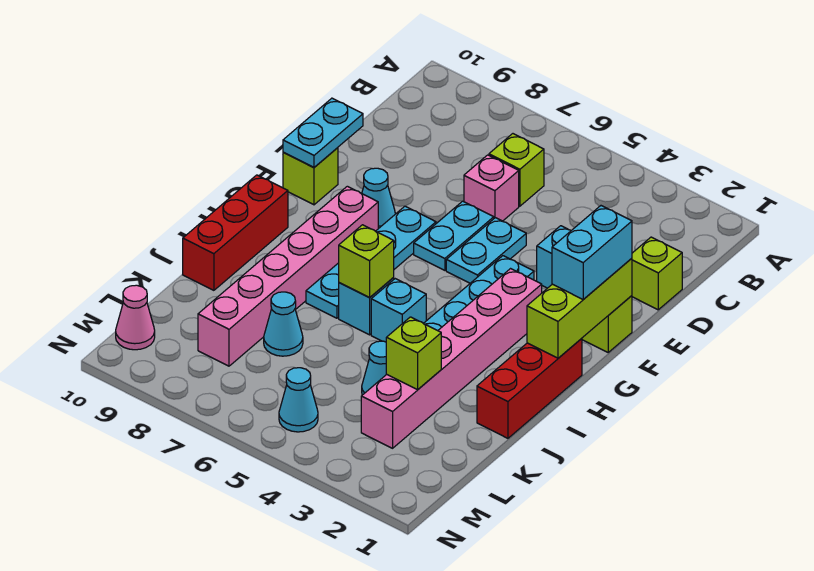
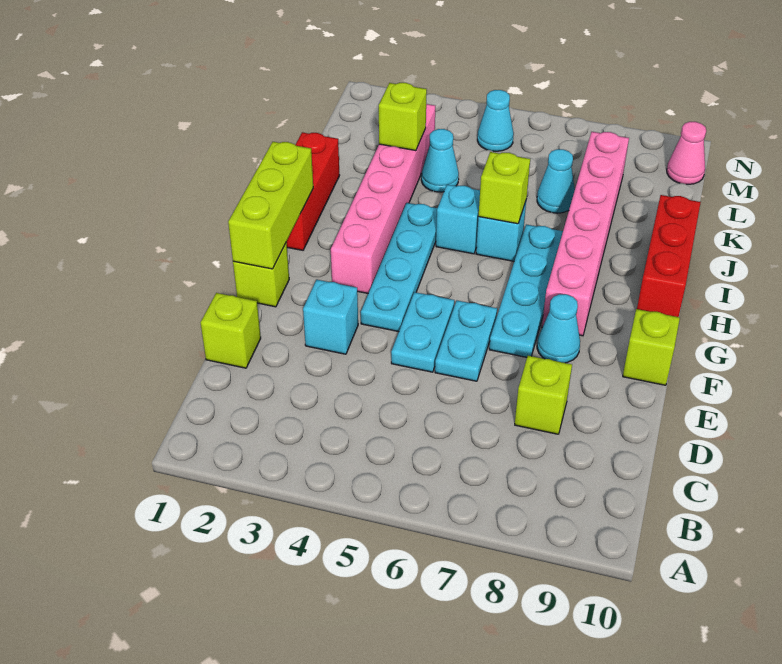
lime 1x1 brick [489,134,544,206] -> lime 1x1 brick moved to [515,356,572,434]
pink 1x1 brick [464,155,519,221] -> none
cyan 1x2 plate [283,98,363,167] -> none
cyan 1x2 brick [552,206,632,299] -> none

